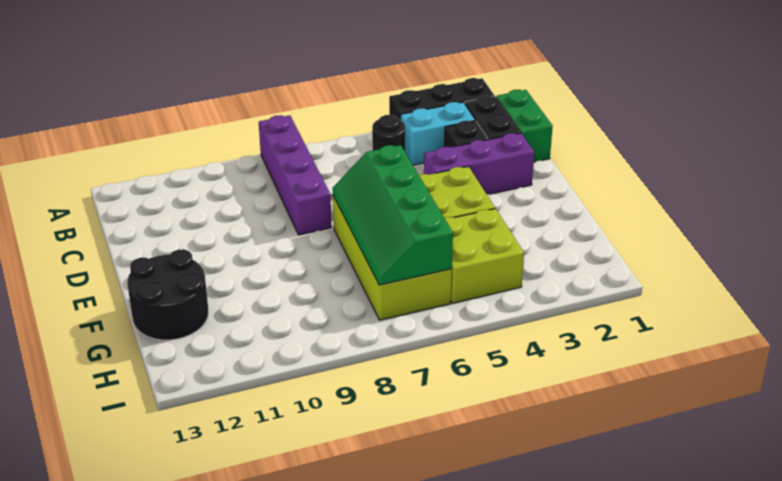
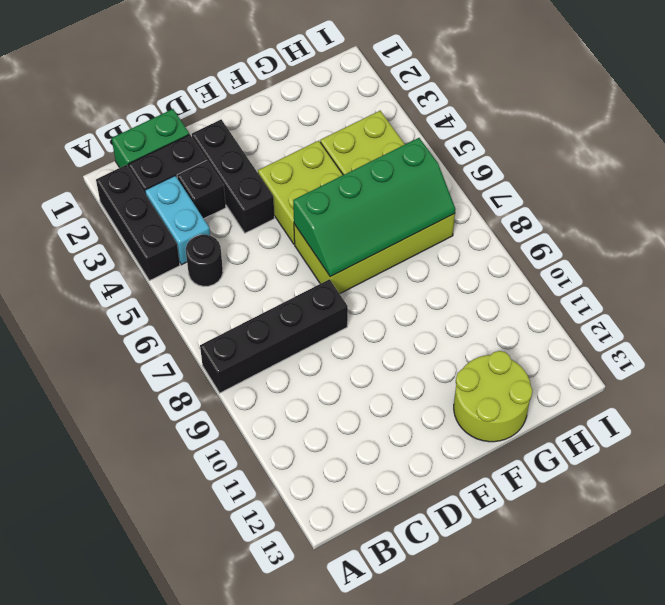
purple 1x4 brick [259,115,332,235] -> black 1x4 brick [200,279,348,393]
purple 1x3 brick [424,133,534,194] -> black 1x3 brick [192,119,274,233]
black 2x2 round brick [127,249,208,340] -> lime 2x2 round brick [454,351,533,442]

